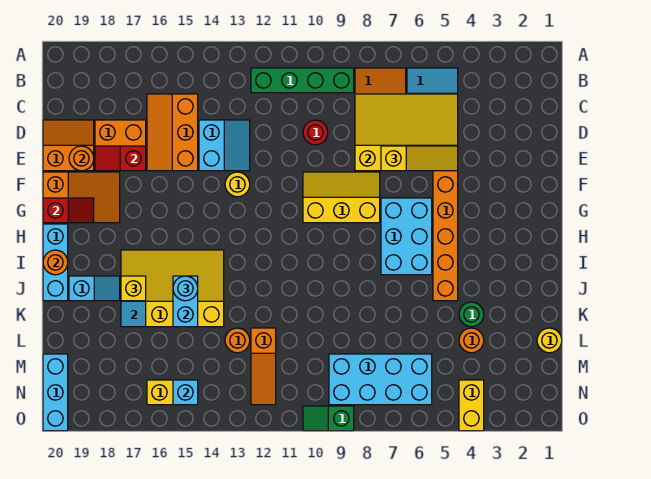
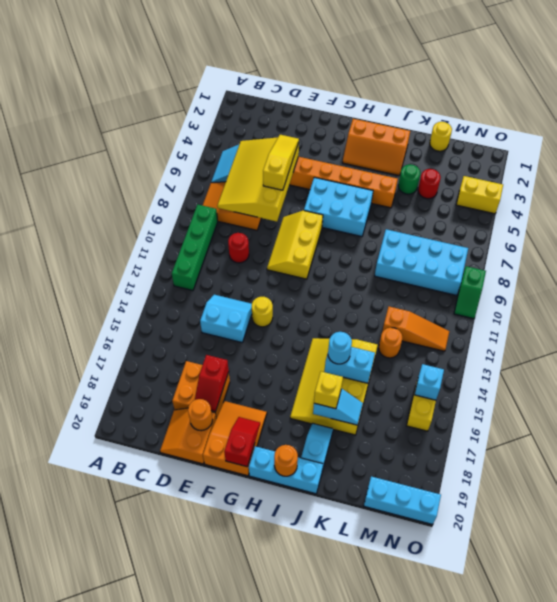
orange 2x3 slope [147,94,198,171] -> orange 2x3 slope moved to [343,119,410,176]
orange 1x1 round brick [459,328,484,353] -> red 1x1 round brick [418,169,441,199]
cyan 2x4 brick [329,354,432,405] -> cyan 2x4 brick turned to [375,229,468,296]

